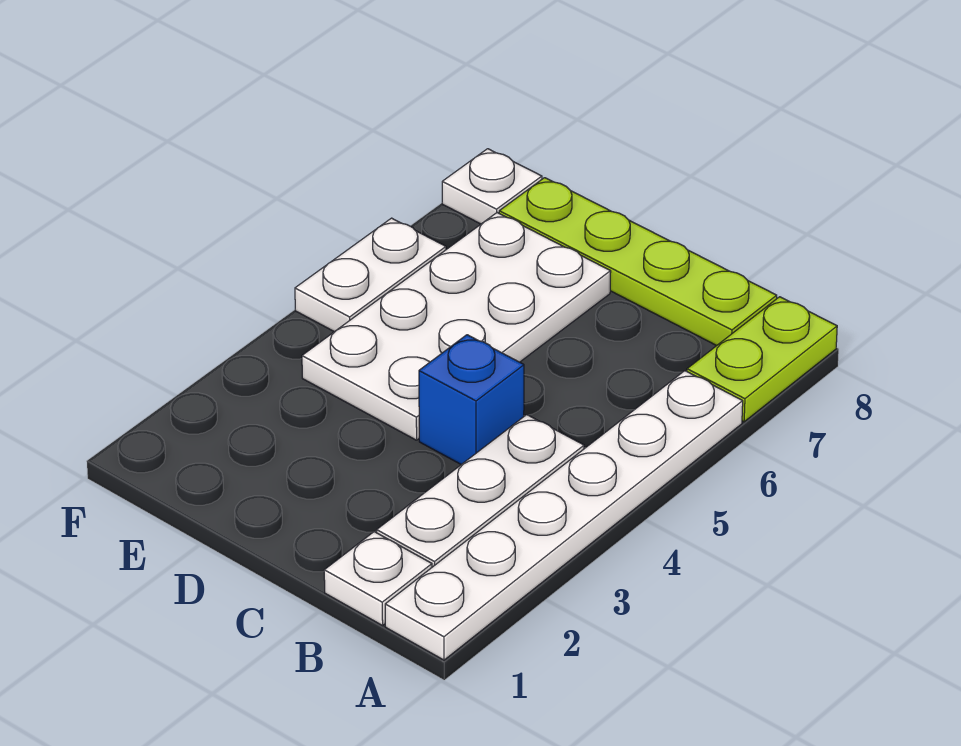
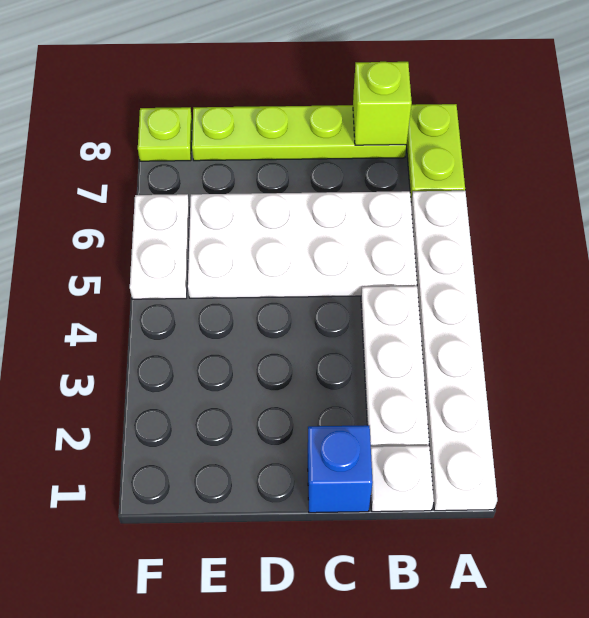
none -> lime 1x1 brick [353,62,412,145]
blue 1x1 brick [419,335,524,465] -> blue 1x1 brick moved to [308,425,373,513]
white 2x4 plate [302,213,611,440] -> white 2x4 plate turned to [188,191,417,298]
white 1x1 plate [442,149,542,224] -> lime 1x1 plate [138,107,192,161]

